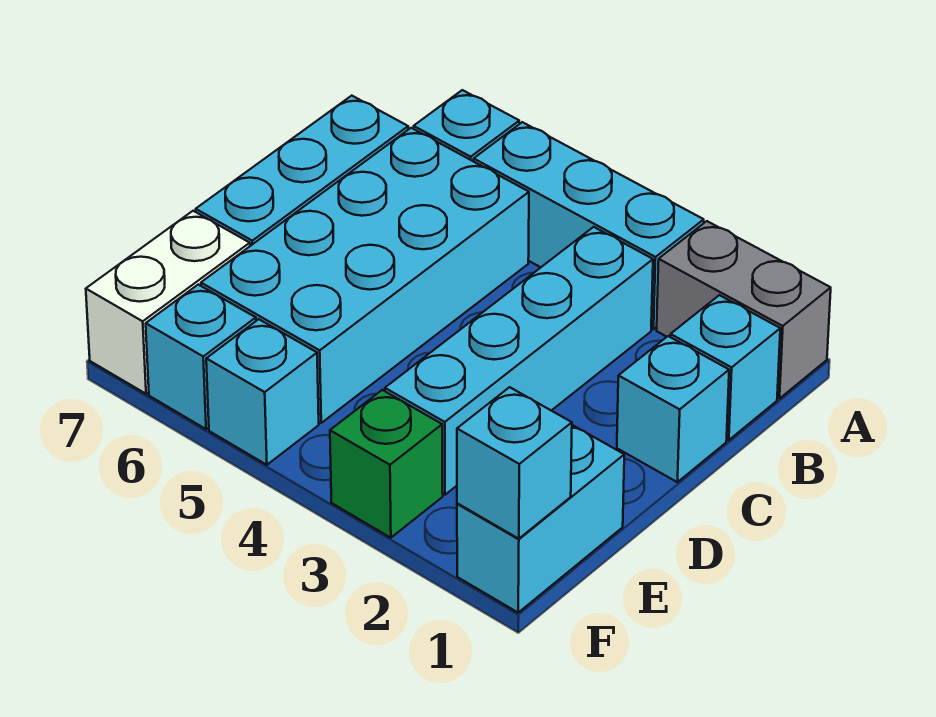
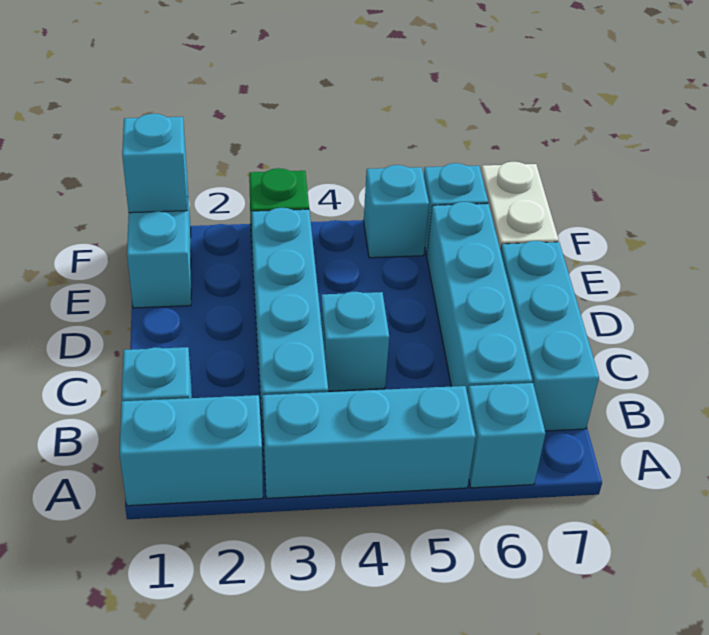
grey 1x2 brick [657,221,831,399] -> cyan 1x2 brick [119,395,263,506]
cyan 2x4 brick [201,128,529,423] -> cyan 1x4 brick [427,202,532,394]
cyan 1x1 brick [617,336,729,482] -> cyan 1x1 brick moved to [321,292,389,391]

